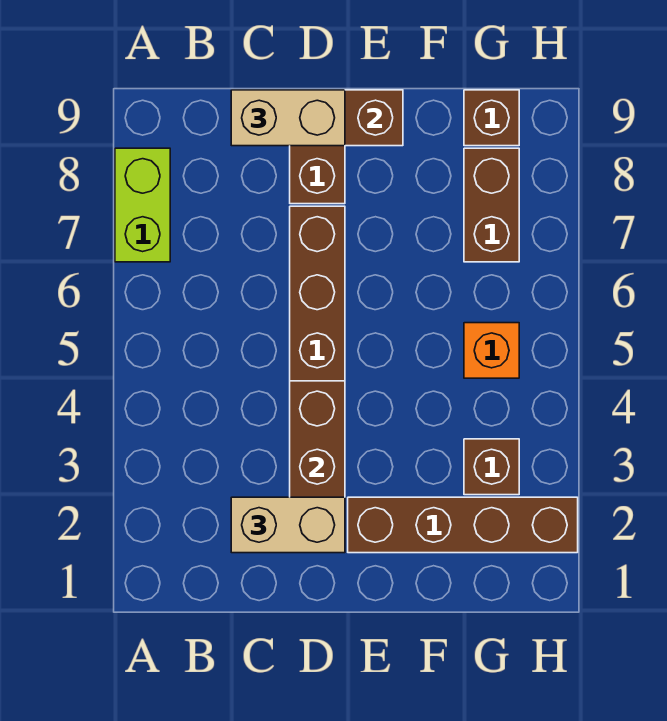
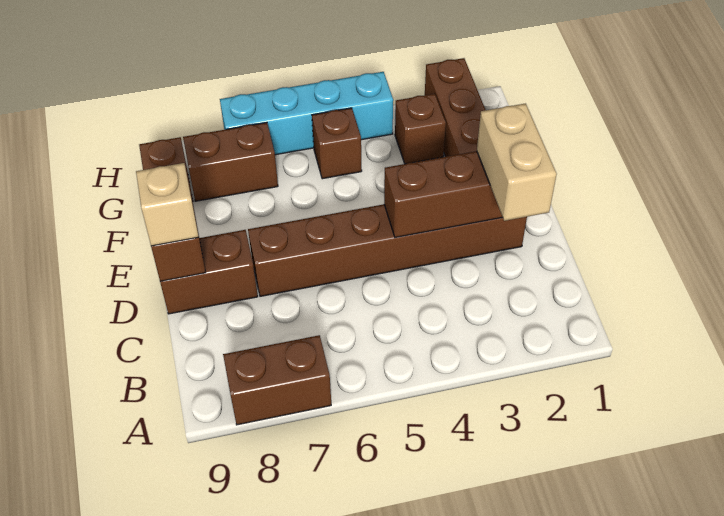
lime 1x2 brick [115,148,170,262] -> brown 1x2 brick [223,335,331,425]
tan 1x2 brick [231,90,345,146] -> tan 1x1 brick [136,163,198,246]
orange 1x1 brick [464,323,519,378] -> brown 1x1 brick [312,108,362,179]
none -> cyan 1x4 brick [220,72,393,155]

